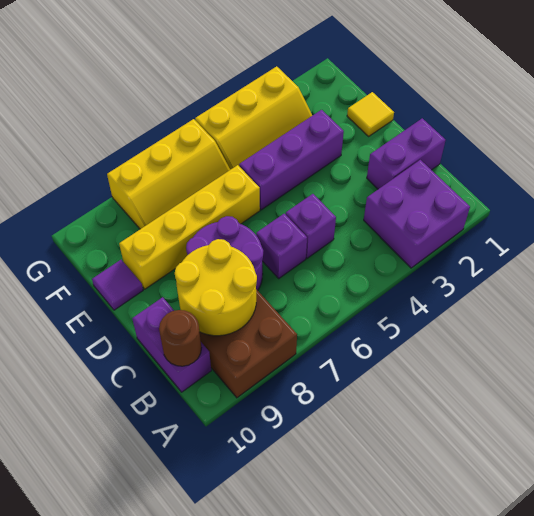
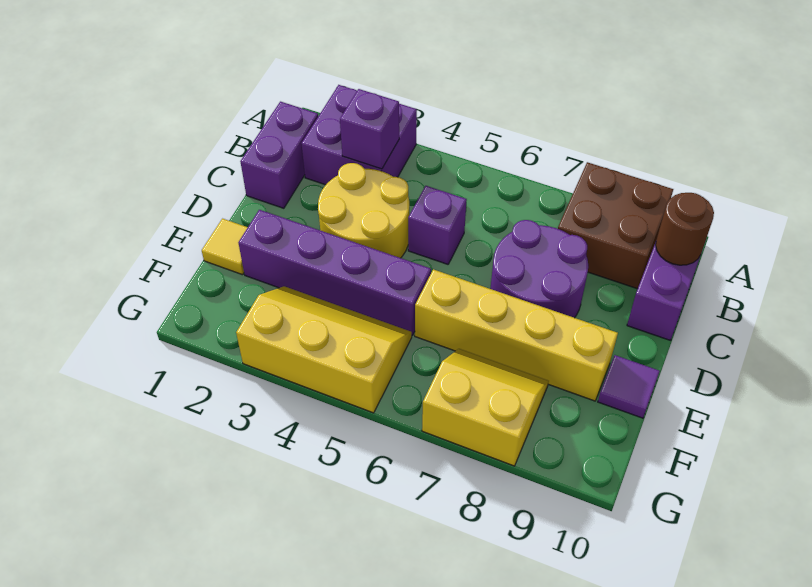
yellow 2x2 round brick [175,239,257,336] -> yellow 2x2 round brick moved to [318,163,409,258]
purple 1x2 brick [367,118,446,189] -> purple 1x2 brick turned to [240,102,318,208]
purple 1x1 brick [256,214,307,278] -> purple 1x1 brick moved to [340,89,399,169]
purple 1x3 brick [239,110,344,210] -> purple 1x4 brick [238,210,431,336]
yellow 2x3 slope [107,119,230,229] -> yellow 2x2 slope [422,349,549,466]

